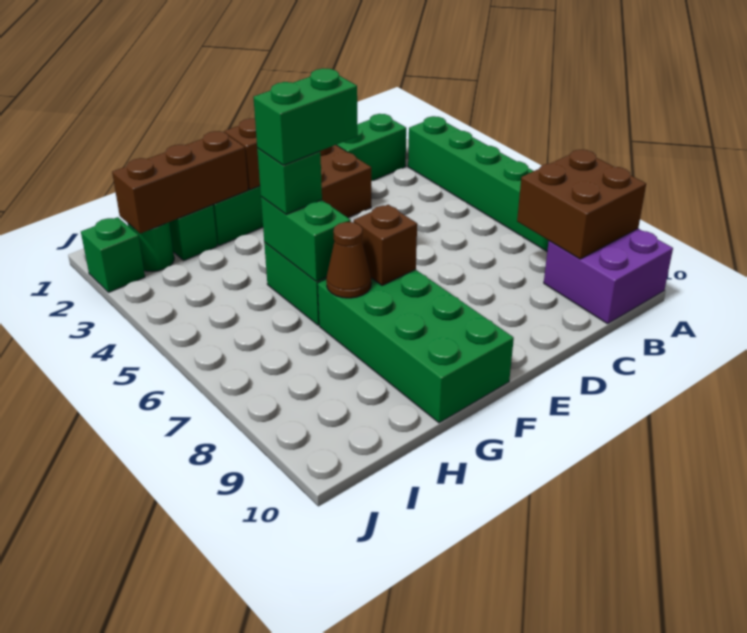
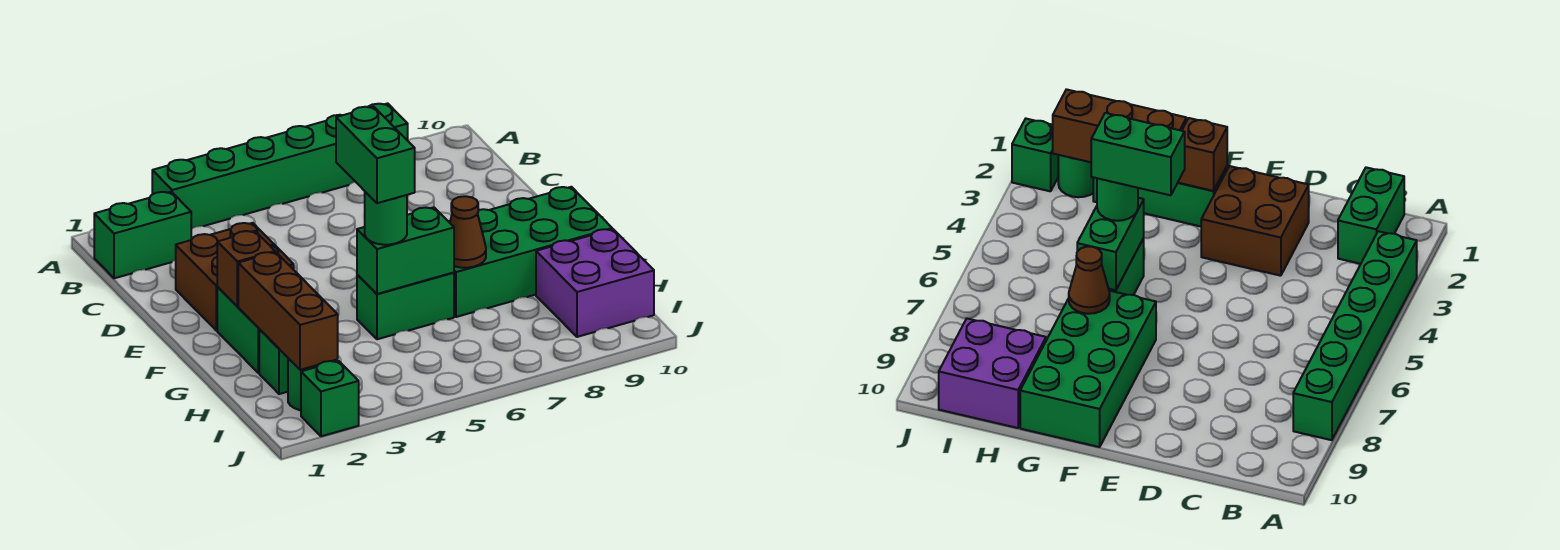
brown 2x2 brick [517,150,646,259] -> none
purple 2x2 brick [544,229,673,324] -> purple 2x2 brick moved to [536,229,654,337]
green 1x2 brick [337,114,406,181] -> green 1x2 brick turned to [94,192,191,278]
brown 1x1 brick [354,205,417,285] -> none
green 1x1 brick [257,148,322,214] -> green 1x1 round brick [365,192,407,245]

